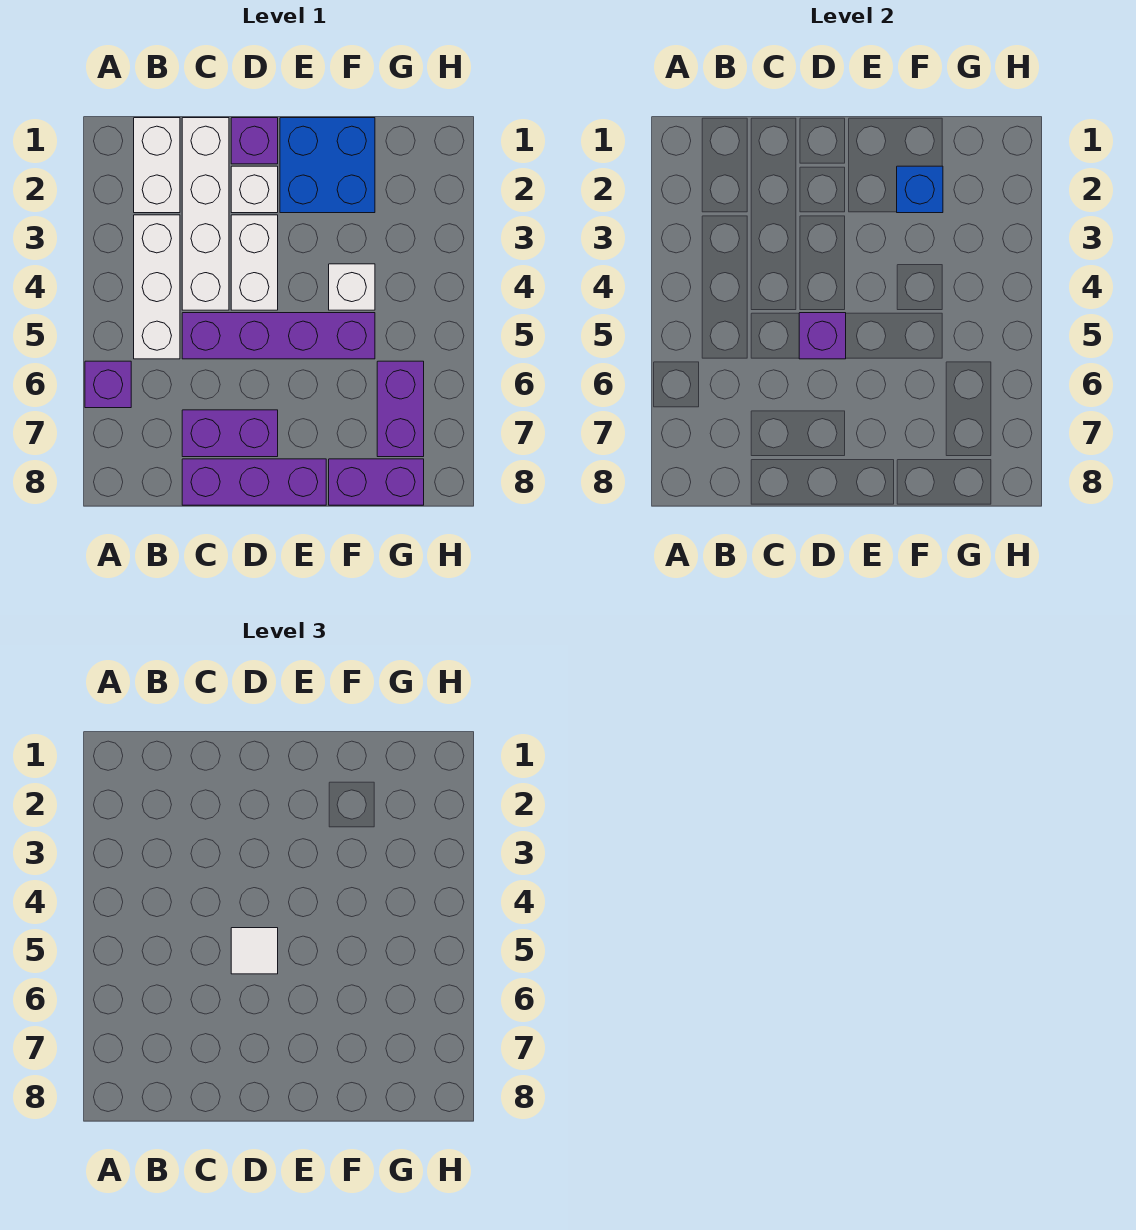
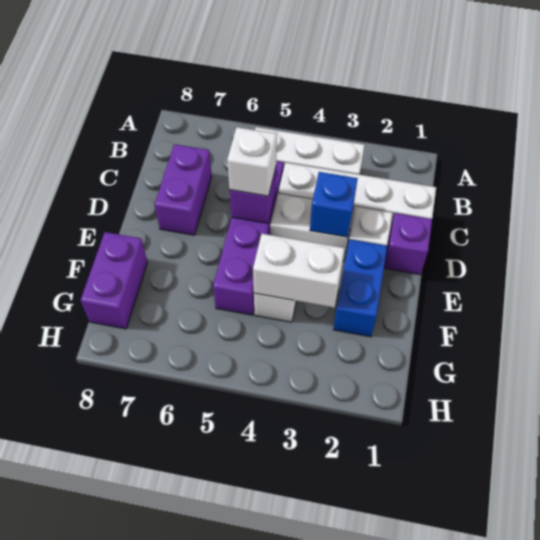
purple 1x1 brick [85,361,131,408] -> none
white 1x2 brick [134,118,180,213] -> white 1x2 brick moved to [253,234,345,307]
purple 1x3 brick [182,459,326,505] -> none
white 1x1 tile [231,928,278,974] -> white 1x1 brick [227,127,277,196]
blue 2x2 brick [280,118,375,213] -> blue 1x2 brick [333,239,387,337]
blue 1x1 brick [897,166,943,213] -> blue 1x1 brick moved to [310,172,358,237]
purple 1x2 brick [377,361,424,457] -> none

